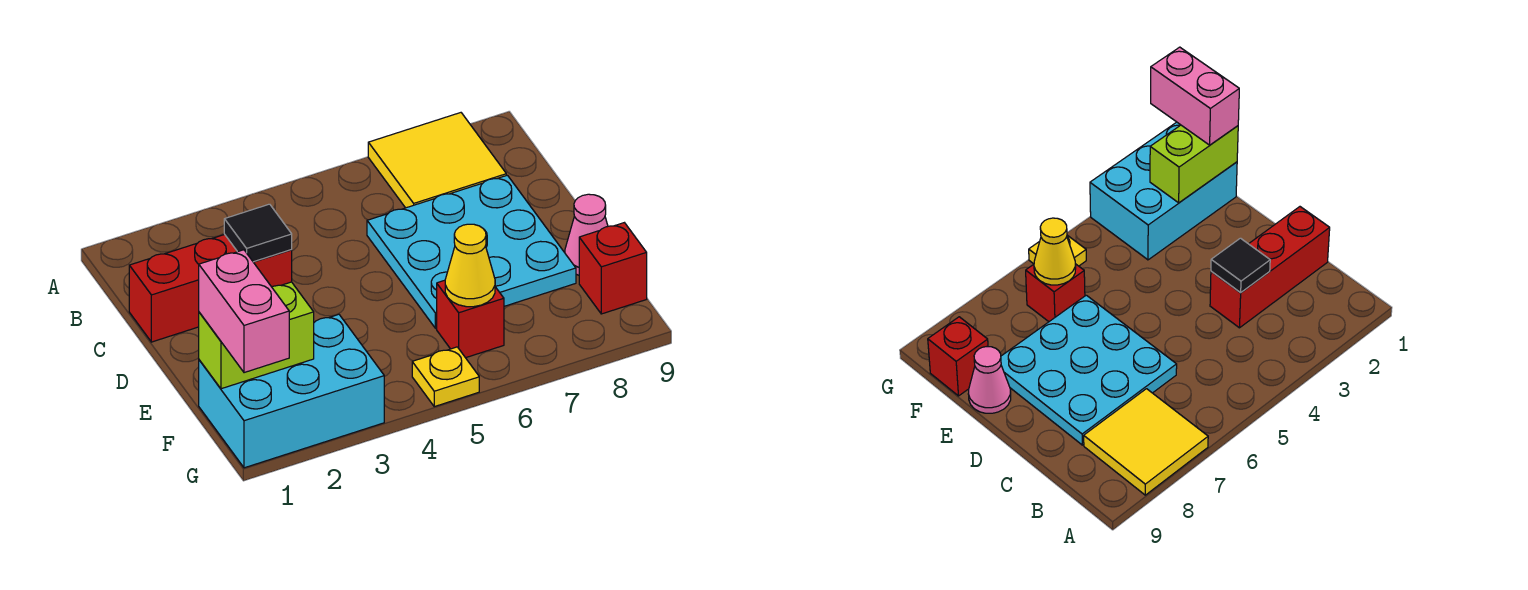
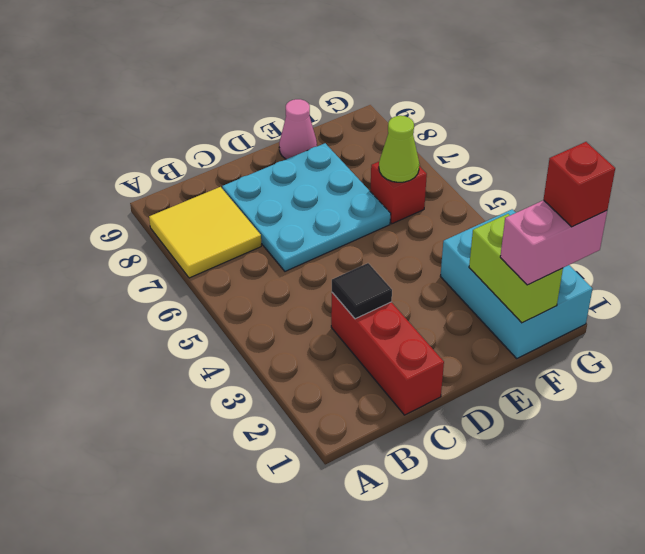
yellow 1x1 cone [445,224,495,307] -> lime 1x1 cone [379,116,419,182]
red 1x1 brick [579,223,647,314] -> red 1x1 brick moved to [543,142,615,227]
yellow 1x1 plate [412,347,479,407] -> none

